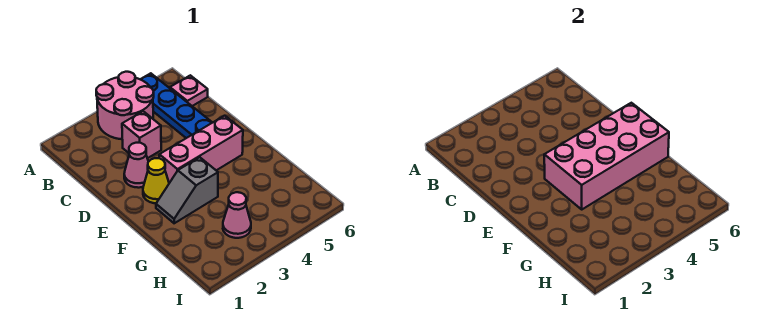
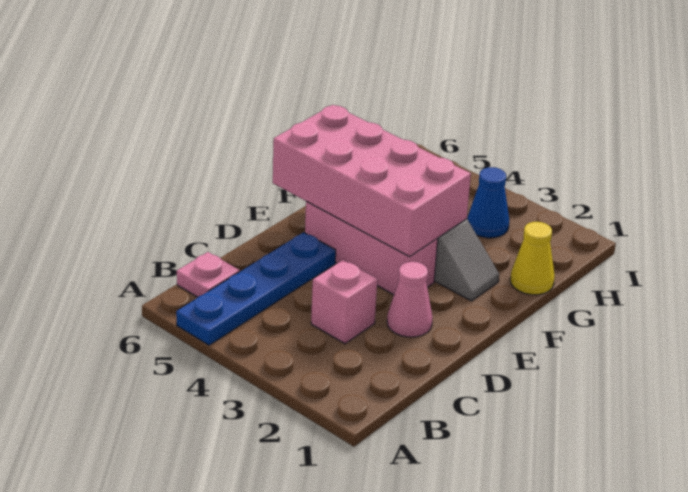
pink 2x2 round brick [96,72,154,139] -> none
yellow 1x1 cone [143,158,169,203] -> yellow 1x1 cone moved to [510,222,555,295]
pink 1x1 cone [223,192,251,238] -> blue 1x1 cone [467,167,509,238]

